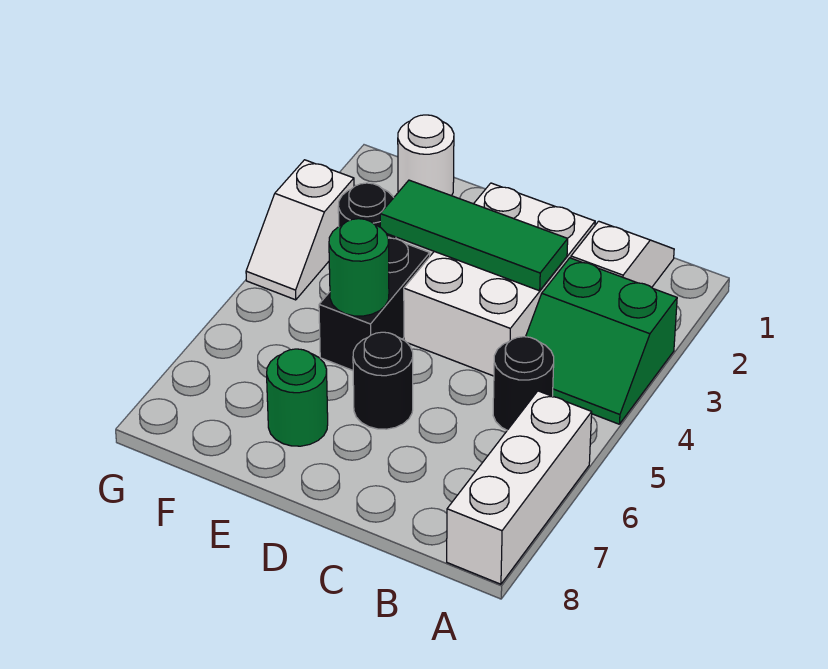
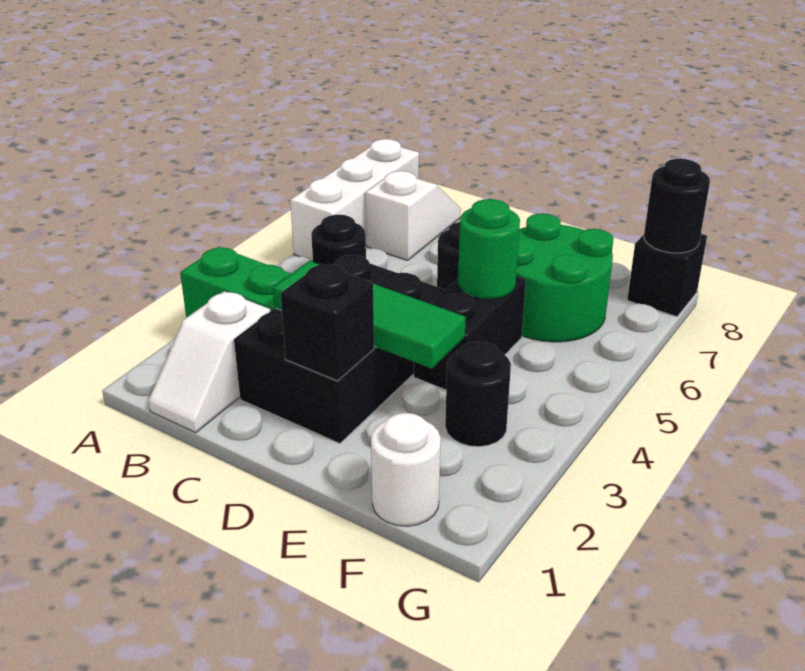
white 2x3 brick [404,183,595,376] -> black 2x3 brick [234,255,443,443]
none -> black 1x1 brick [281,264,374,381]
green 1x1 round brick [267,349,328,446] -> green 2x2 round brick [516,213,613,342]
white 1x2 slope [246,160,354,300] -> white 1x2 slope moved to [365,171,461,260]
none -> black 1x1 brick [627,234,707,317]
none -> black 1x1 round brick [644,159,710,253]

